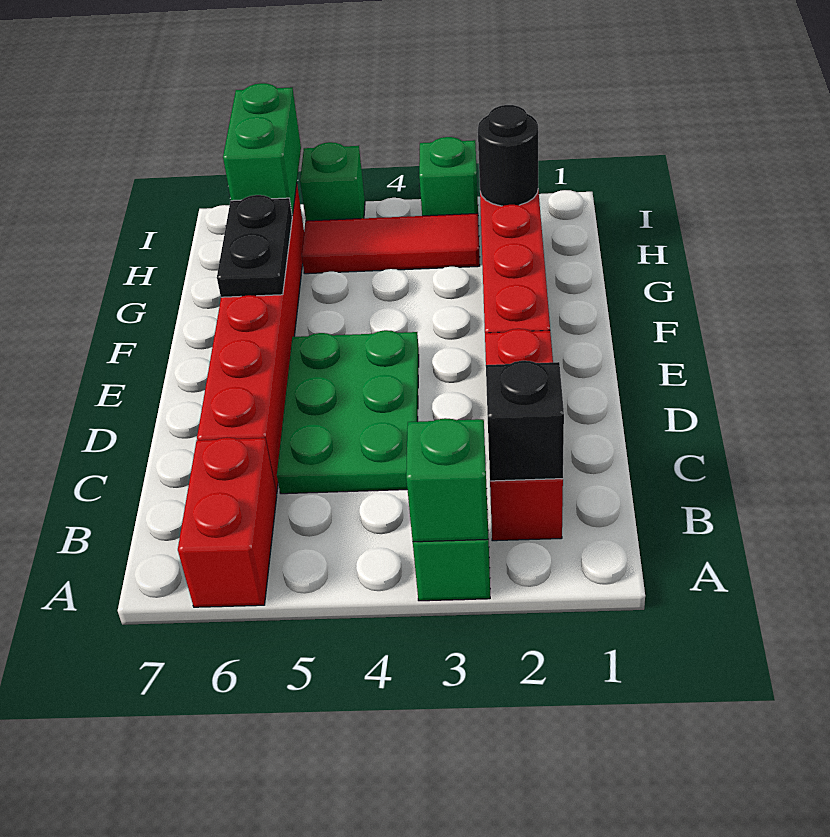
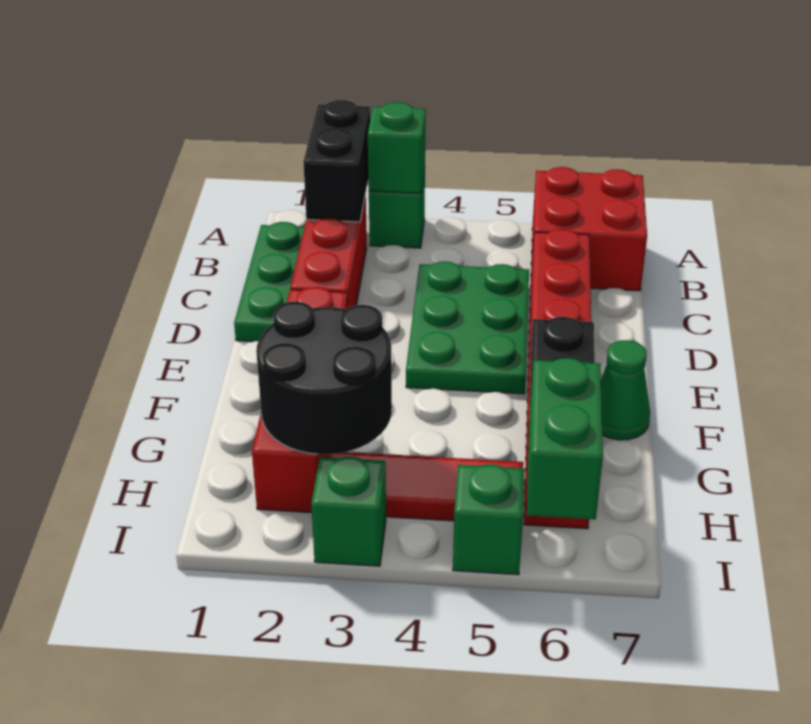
red 1x2 brick [178,438,277,607] -> red 2x2 brick [531,167,647,291]
none -> green 1x3 plate [234,222,305,342]
black 1x1 brick [486,361,564,481] -> black 1x2 brick [303,100,370,222]
none -> green 1x1 cone [601,340,650,440]
black 1x1 round brick [478,105,538,206] -> black 2x2 round brick [256,302,392,454]

